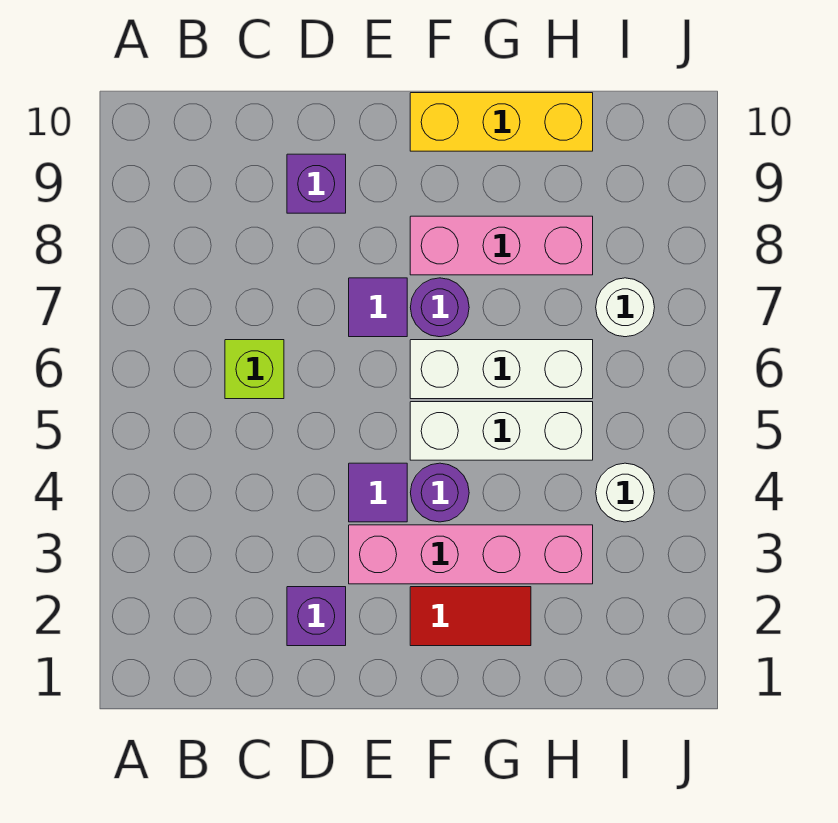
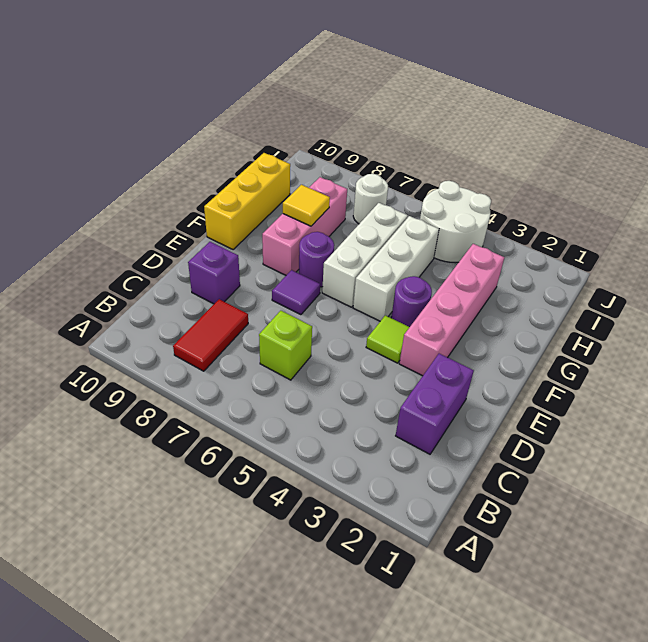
purple 1x1 brick [287,587,346,646] -> purple 1x2 brick [396,354,474,454]
purple 1x1 tile [349,463,407,522] -> lime 1x1 tile [366,315,409,363]
red 1x2 tile [410,587,531,646] -> red 1x2 tile moved to [173,299,248,371]
none -> yellow 1x1 tile [283,185,330,226]
white 1x1 round brick [596,463,655,522] -> white 2x2 round brick [420,181,491,263]

